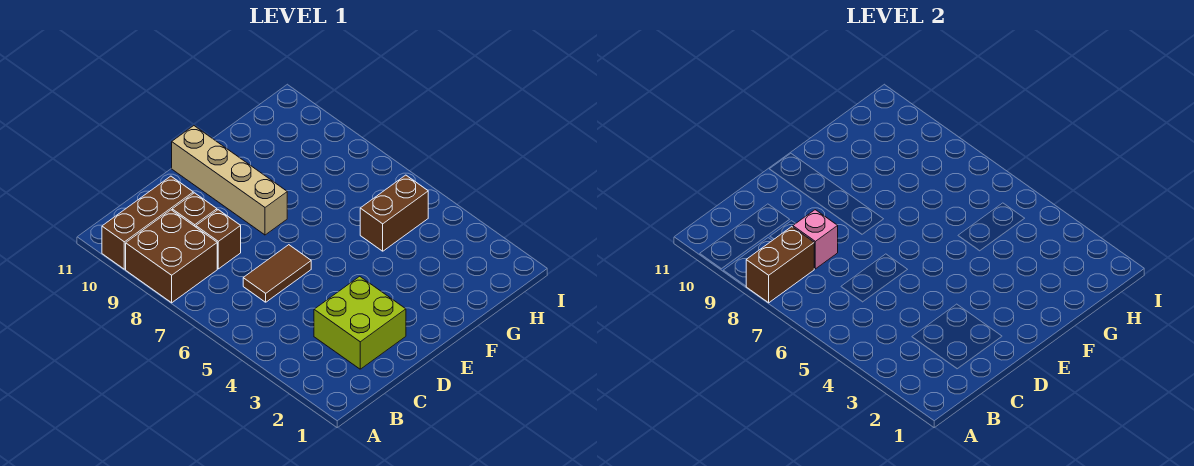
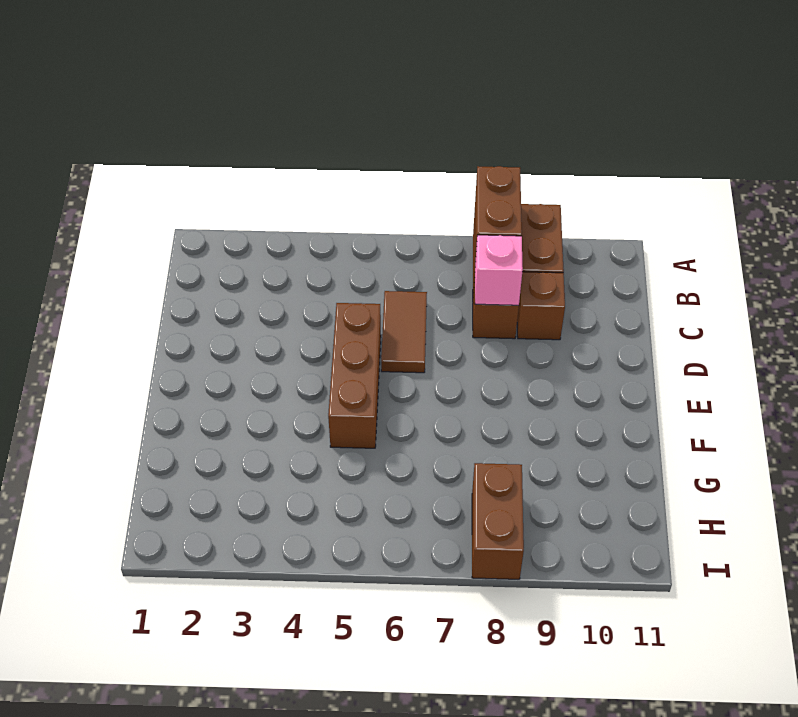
brown 1x3 brick [102,176,193,269] -> brown 1x3 brick moved to [328,303,381,448]
lime 2x2 brick [314,276,406,369] -> none
tan 1x4 brick [172,126,287,235] -> none
brown 1x2 brick [360,175,428,251] -> brown 1x2 brick moved to [472,463,524,579]

